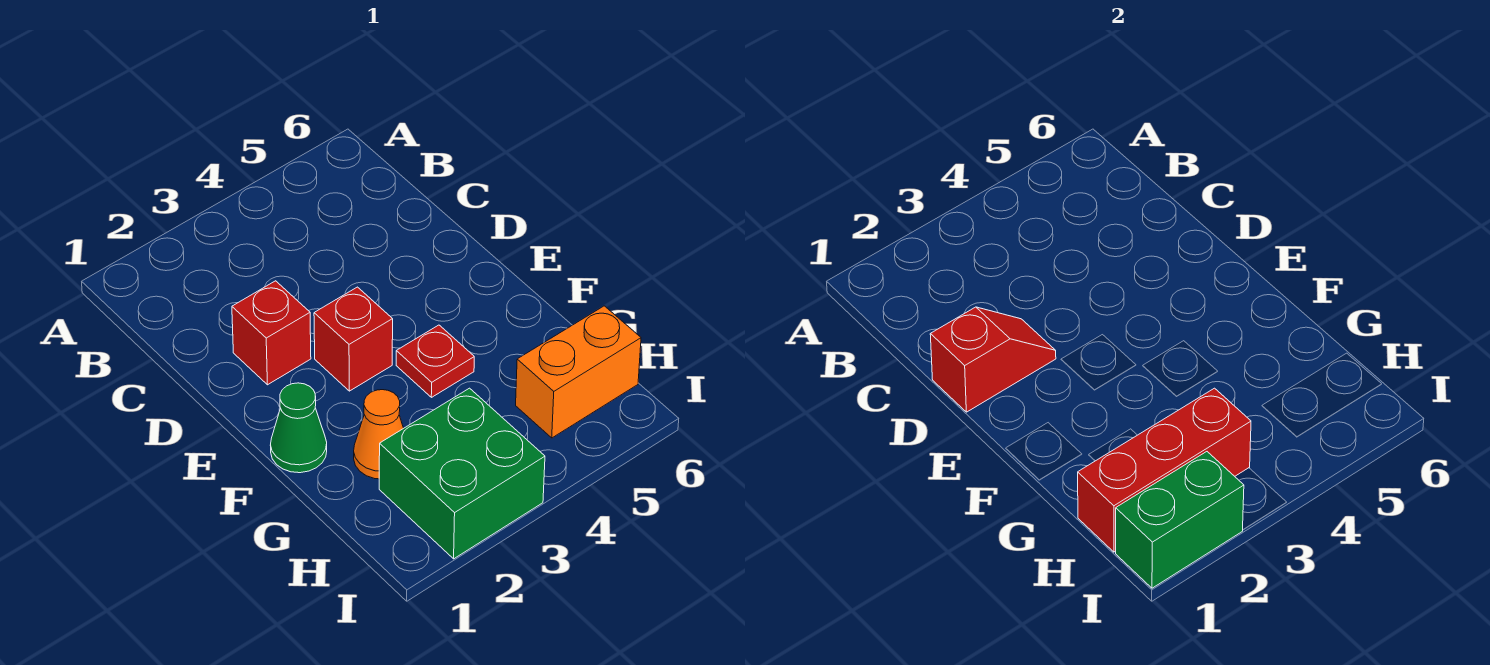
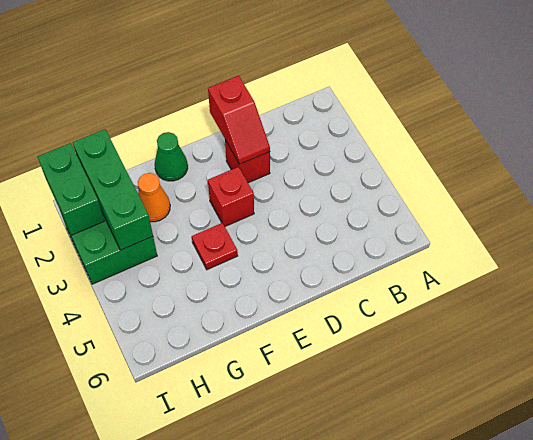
red 1x3 brick [1078,388,1251,552] -> green 1x3 brick [73,129,153,250]
orange 1x2 brick [516,306,641,438] -> none

